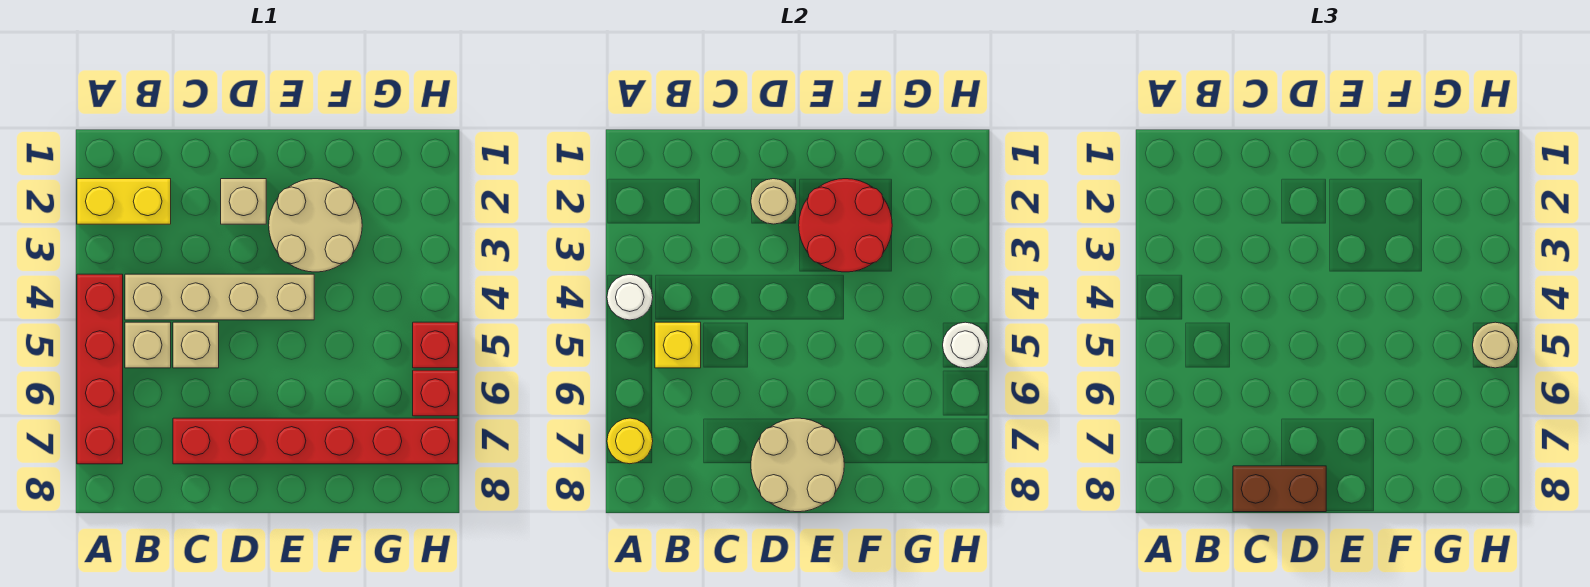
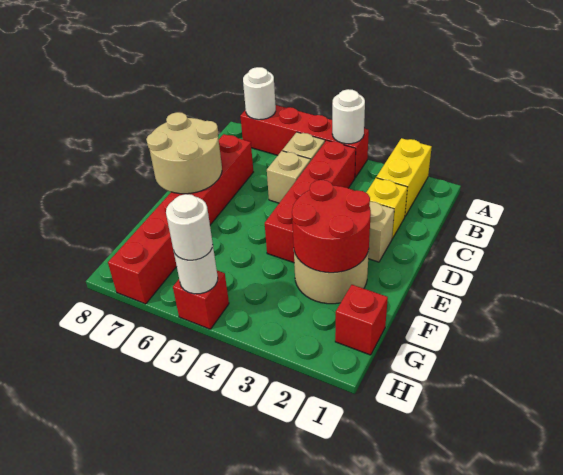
yellow 1x1 round brick [607,418,653,464] -> white 1x1 round brick [243,67,276,120]
tan 1x4 brick [125,274,314,320] -> red 1x4 brick [265,140,356,263]
yellow 1x1 brick [655,322,701,368] -> yellow 1x1 brick moved to [366,178,407,239]
brown 1x2 brick [1233,466,1326,512] -> none
tan 1x1 round brick [751,179,796,224] -> none
tan 1x1 round brick [1473,322,1518,368] -> white 1x1 round brick [166,194,213,260]
red 1x1 brick [413,370,458,416] -> red 1x1 brick moved to [335,285,388,355]

